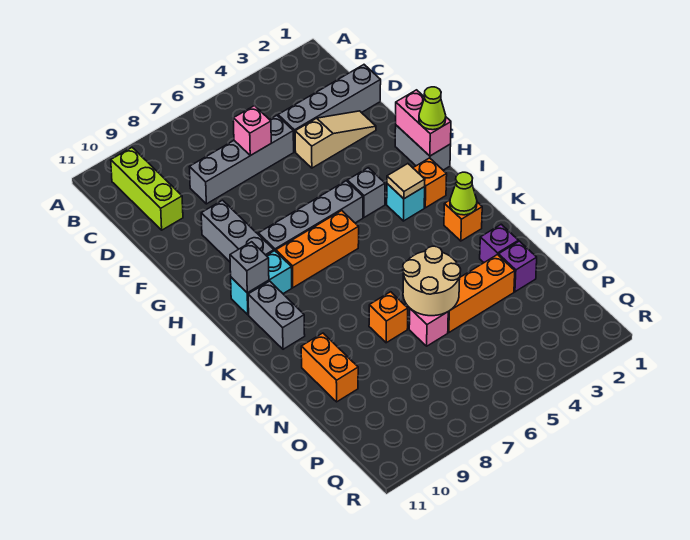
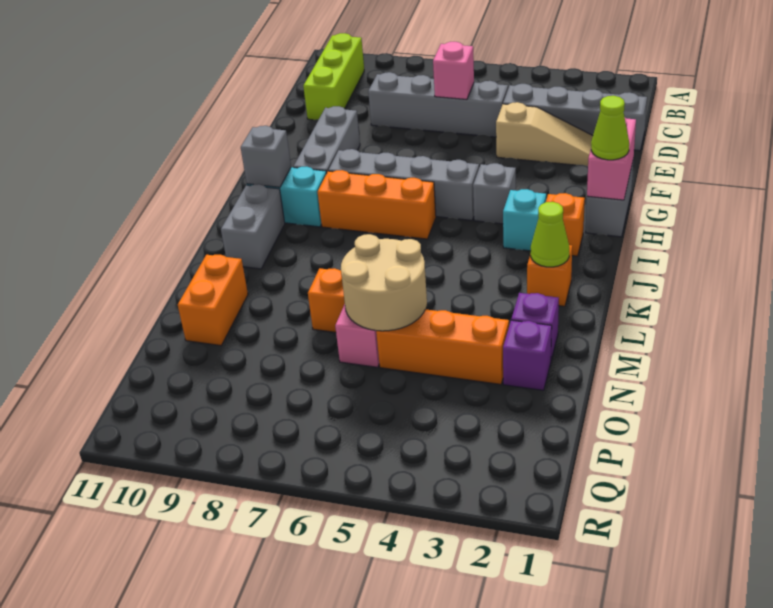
tan 1x1 tile [387,164,425,199] -> none

